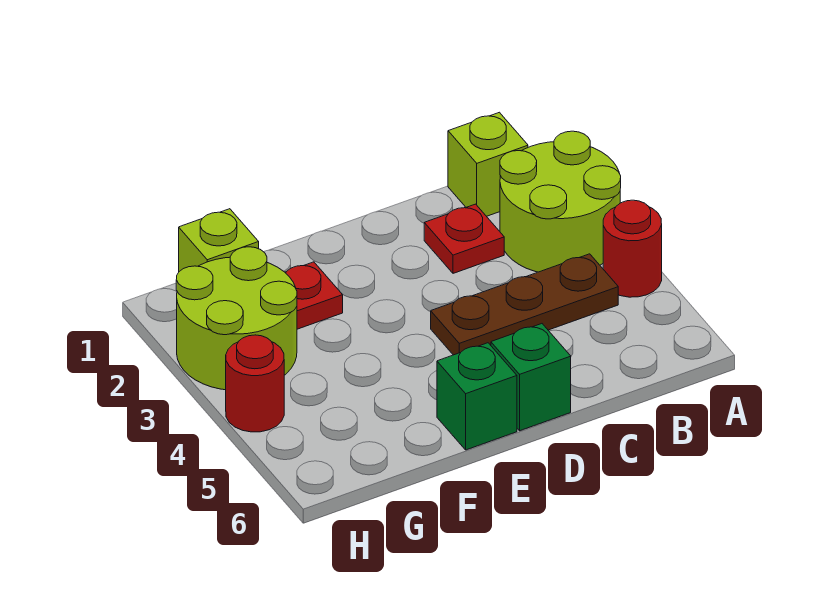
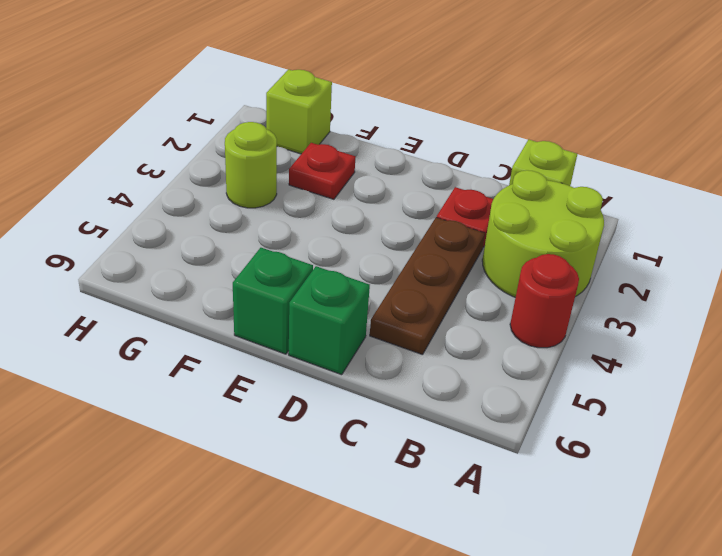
brown 1x3 plate [431,254,618,355] -> brown 1x3 plate turned to [370,217,485,355]
lime 2x2 round brick [176,247,297,390] -> lime 1x1 round brick [225,122,277,208]
red 1x1 round brick [226,335,284,432] -> none

